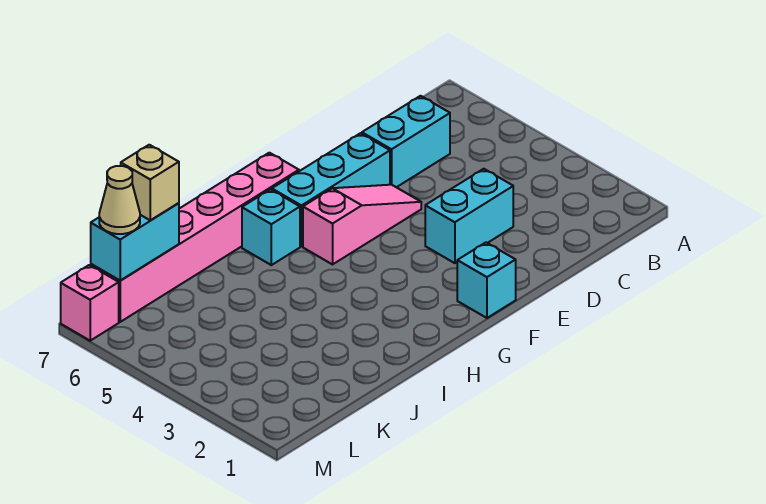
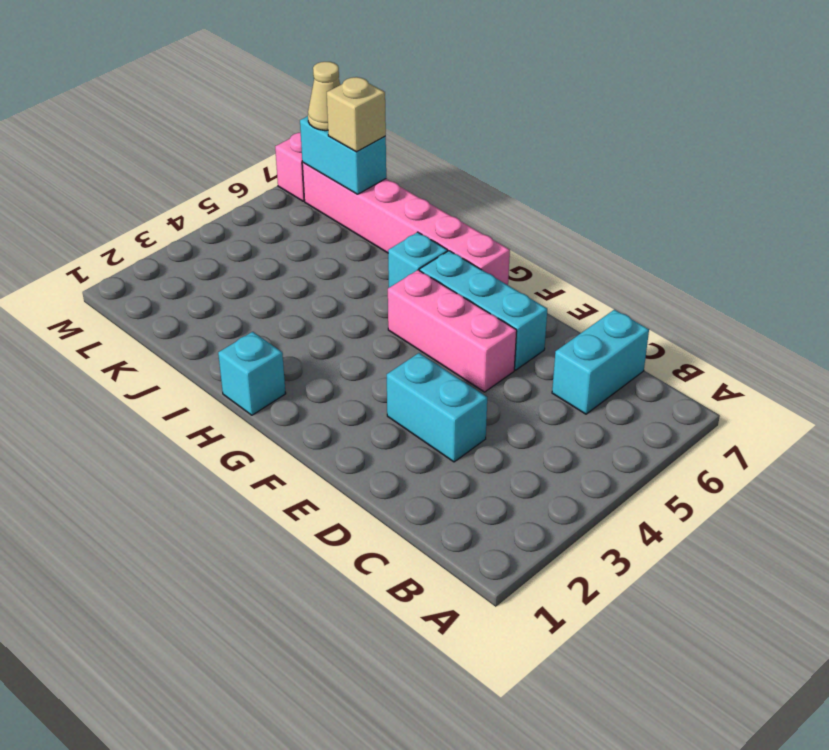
cyan 1x2 brick [362,96,450,187] -> cyan 1x2 brick turned to [552,310,649,414]
pink 1x3 slope [303,185,421,264] -> pink 1x3 brick [388,270,517,392]
cyan 1x1 brick [457,243,516,318] -> cyan 1x1 brick moved to [218,332,286,415]

